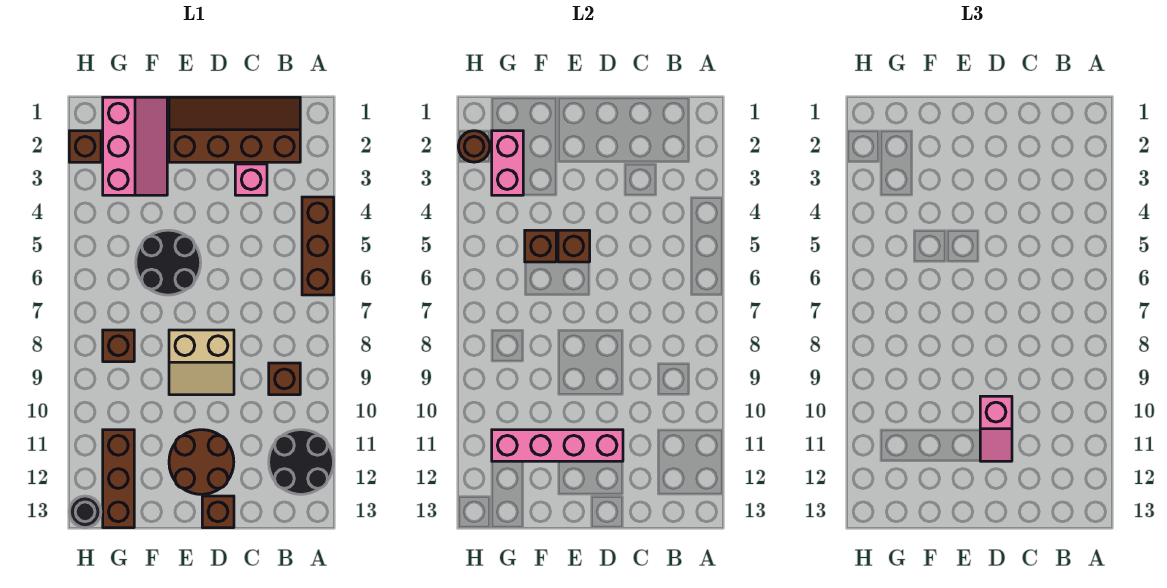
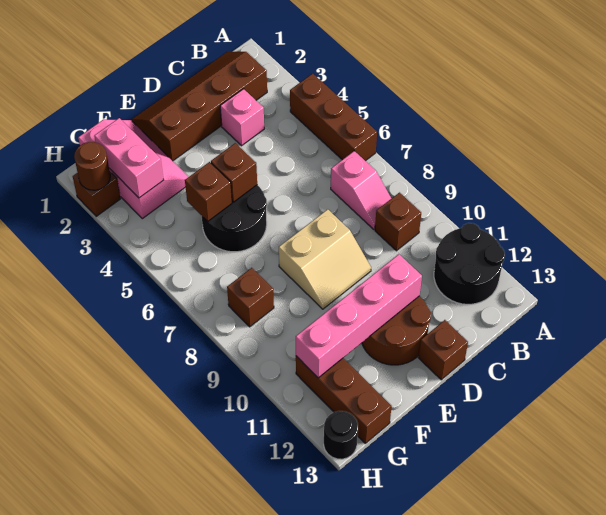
pink 1x2 slope [980,396,1012,461] -> pink 1x2 slope moved to [331,151,391,229]

